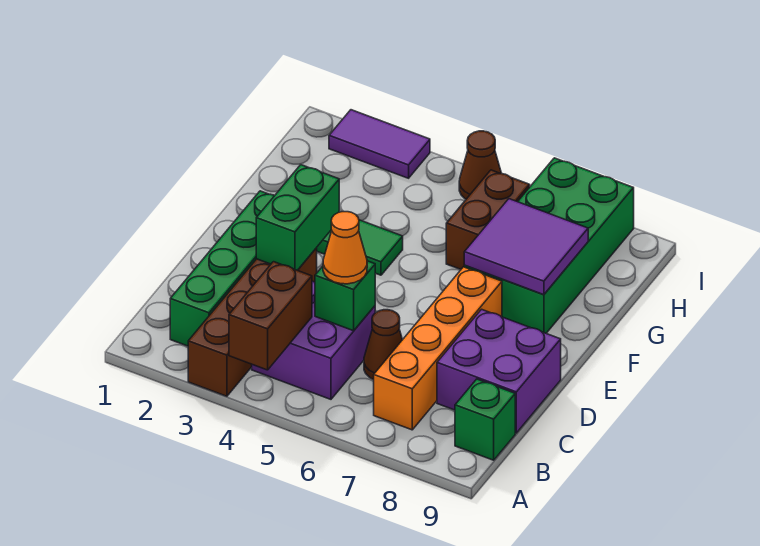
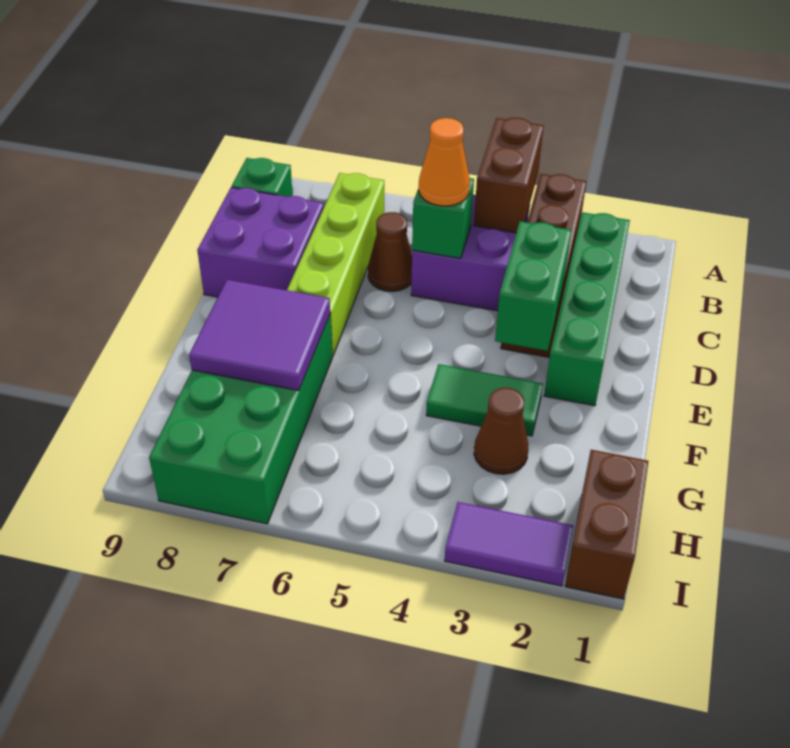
orange 1x4 brick [374,267,502,430] -> lime 1x4 brick [287,173,384,357]
brown 1x2 brick [446,170,530,269] -> brown 1x2 brick moved to [565,450,648,599]
brown 1x1 cone [459,131,502,199] -> brown 1x1 cone moved to [474,388,528,474]

